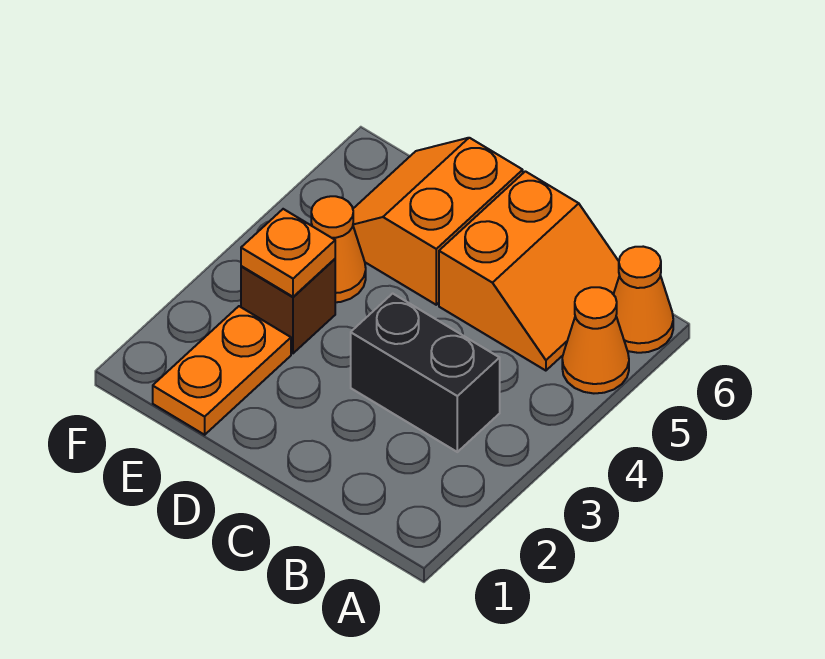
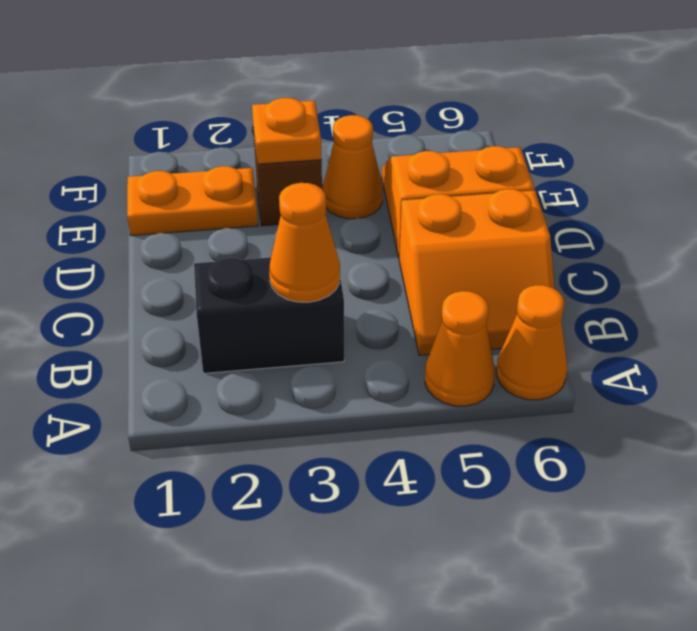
black 1x2 brick [351,293,500,452] -> black 1x2 brick turned to [194,257,344,373]
none -> orange 1x1 cone [269,183,340,302]

